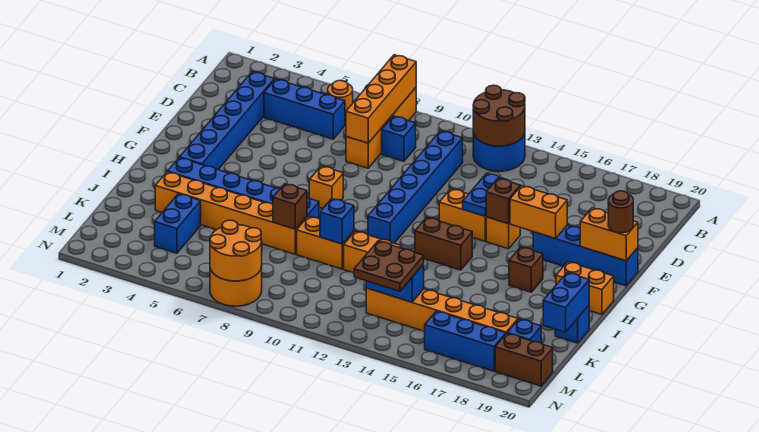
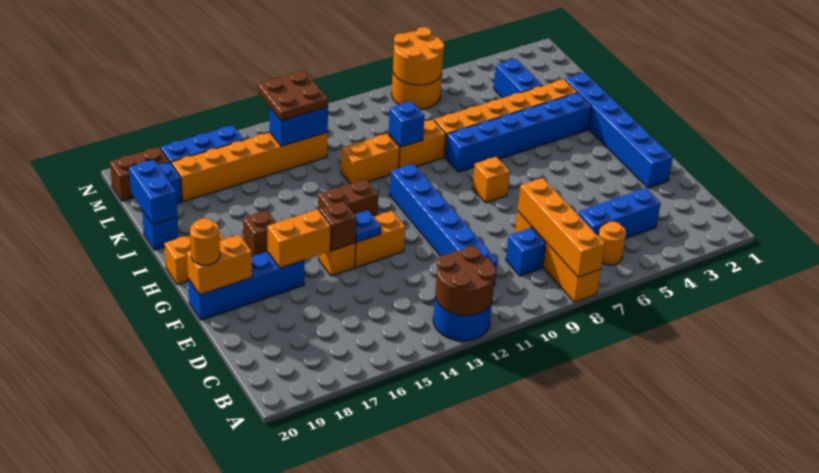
blue 1x6 brick [180,72,274,170] -> blue 1x6 brick moved to [565,73,673,188]
blue 1x2 plate [463,173,506,216] -> blue 1x1 plate [355,210,381,242]
brown 1x1 round brick [608,191,633,233] -> orange 1x1 round brick [190,218,220,265]
brown 1x1 brick [273,184,307,229] -> none

